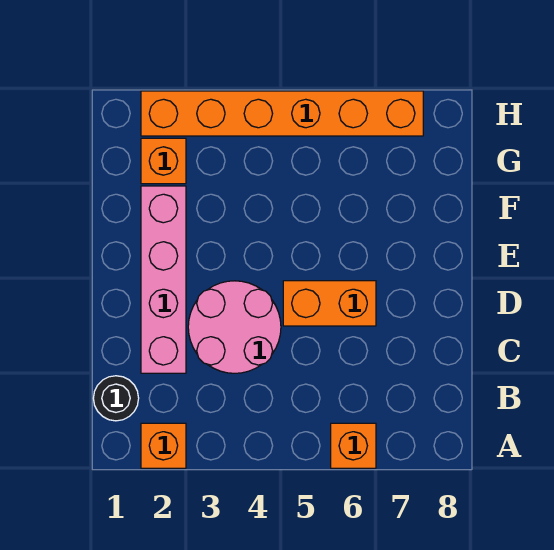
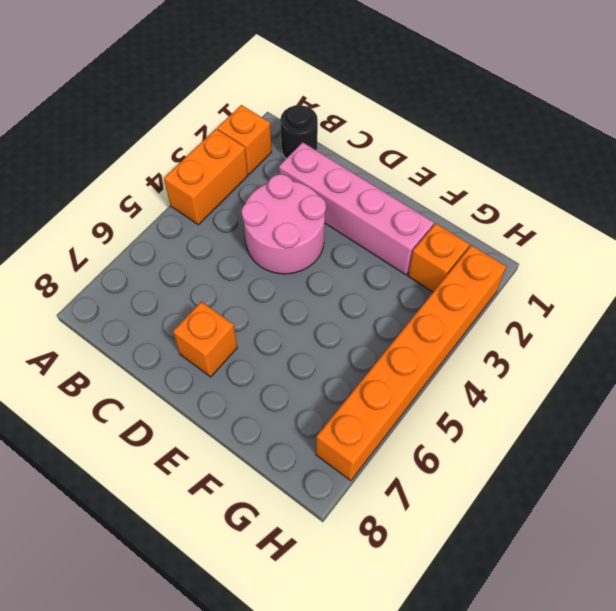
orange 1x1 brick [331,423,376,468] -> orange 1x1 brick moved to [173,302,237,377]
orange 1x2 brick [283,281,376,326] -> orange 1x2 brick moved to [164,129,248,225]

